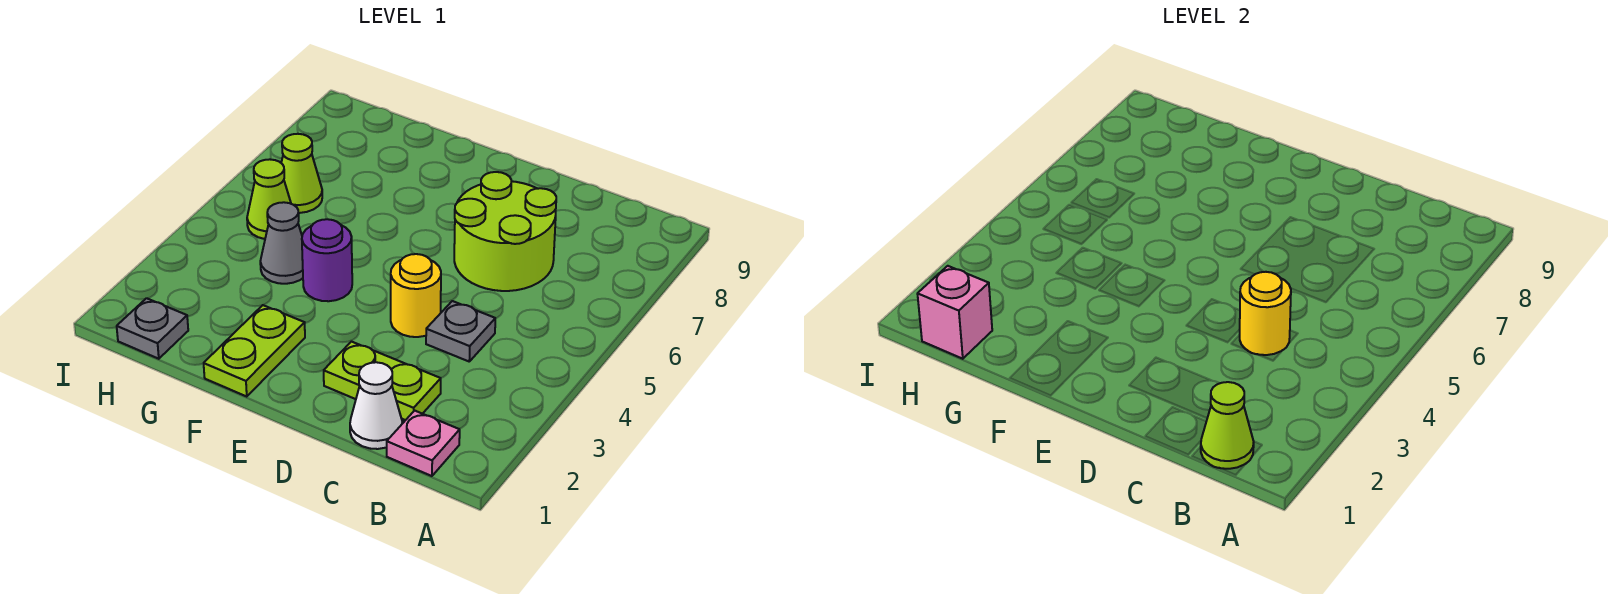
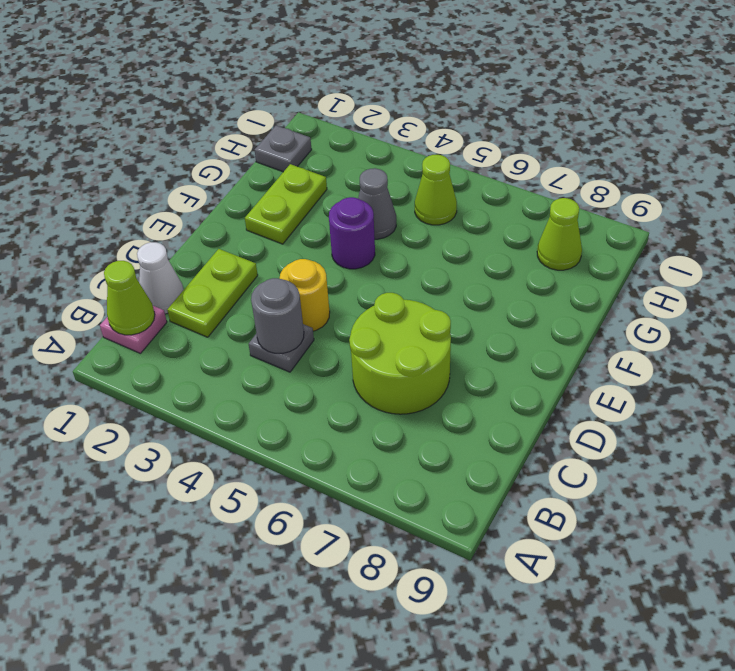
yellow 1x1 round brick [1240,272,1291,355] -> grey 1x1 round brick [251,278,304,353]
lime 1x2 plate [204,305,305,396] -> lime 1x2 plate turned to [245,164,327,244]
pink 1x1 brick [917,266,992,359] -> none
lime 1x1 cone [281,134,322,213] -> lime 1x1 cone moved to [537,198,582,270]

